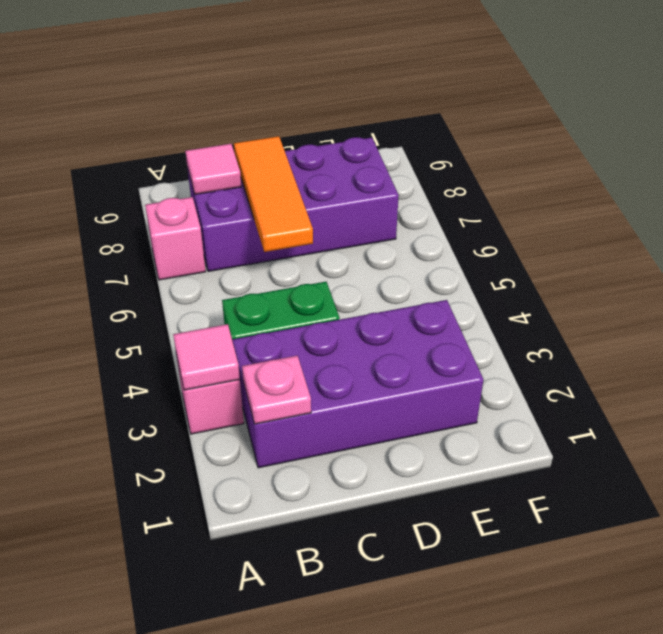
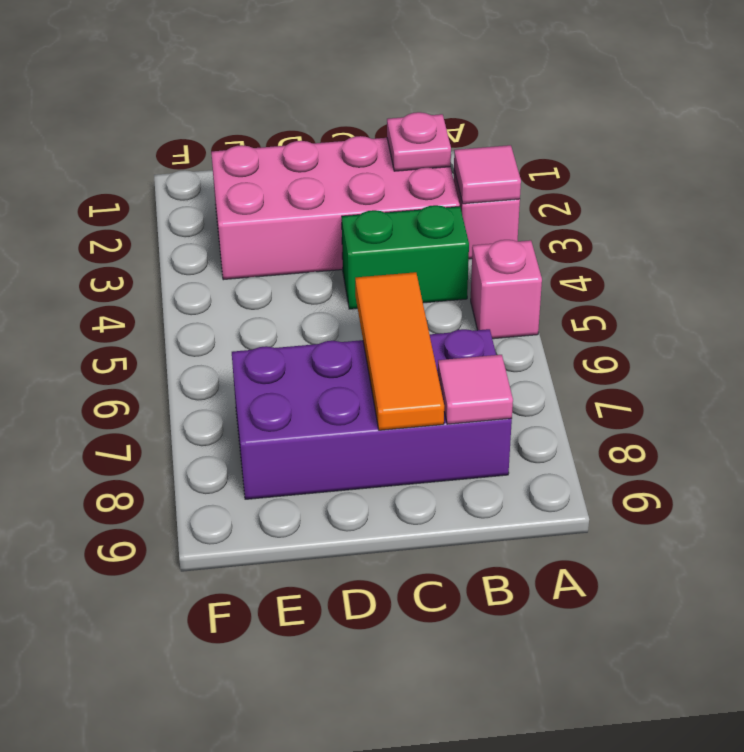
pink 1x1 brick [145,197,206,280] -> pink 1x1 brick moved to [471,240,542,339]
purple 2x4 brick [232,300,483,468] -> pink 2x4 brick [211,136,460,280]

